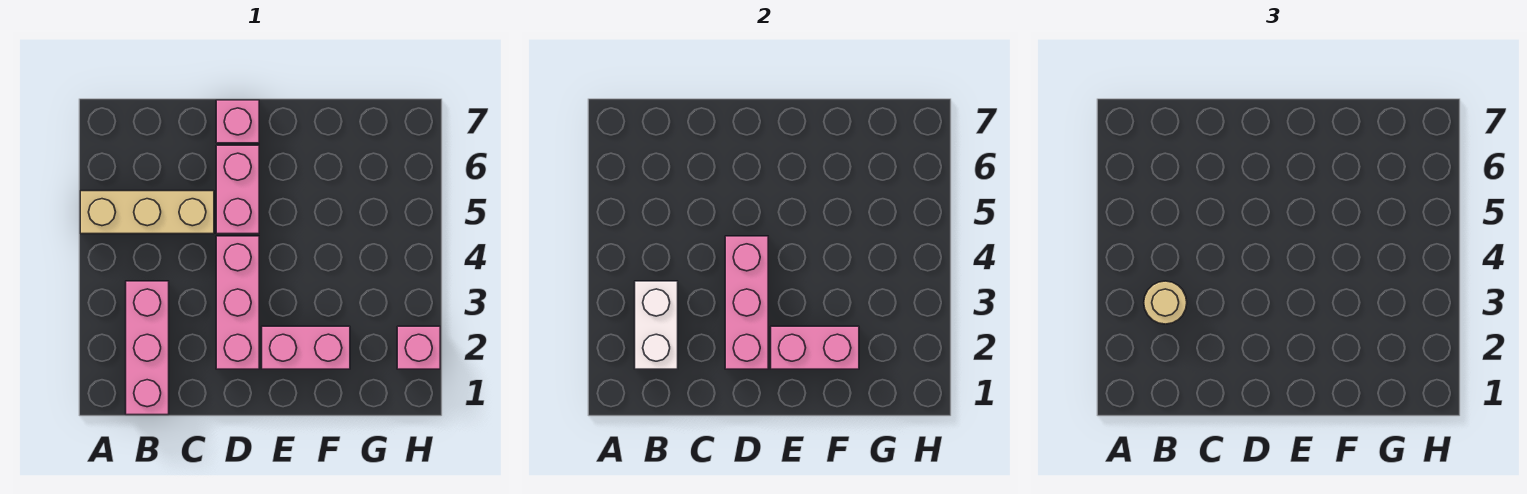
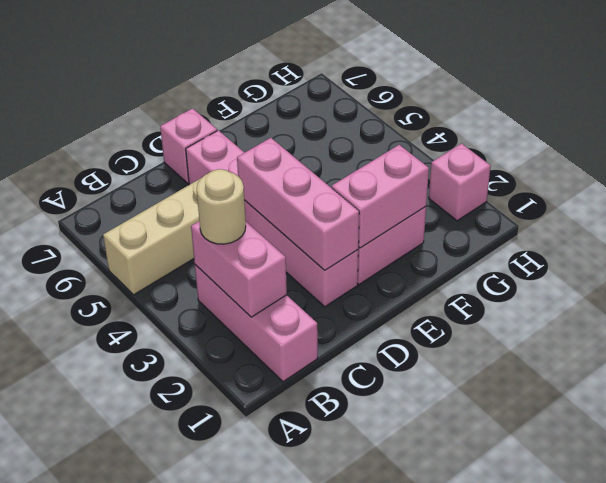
white 1x2 brick [635,281,678,369] -> pink 1x2 brick [191,222,287,317]

